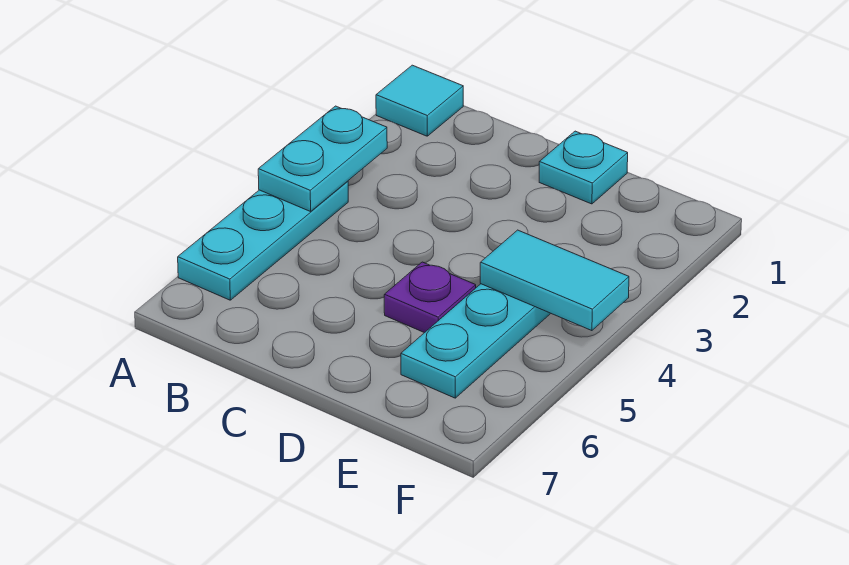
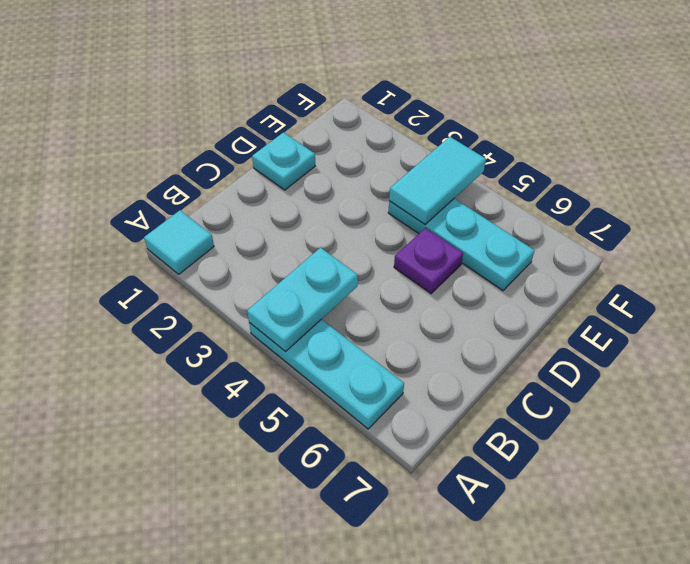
cyan 1x2 plate [258,106,387,211] -> cyan 1x2 plate turned to [247,248,358,352]

